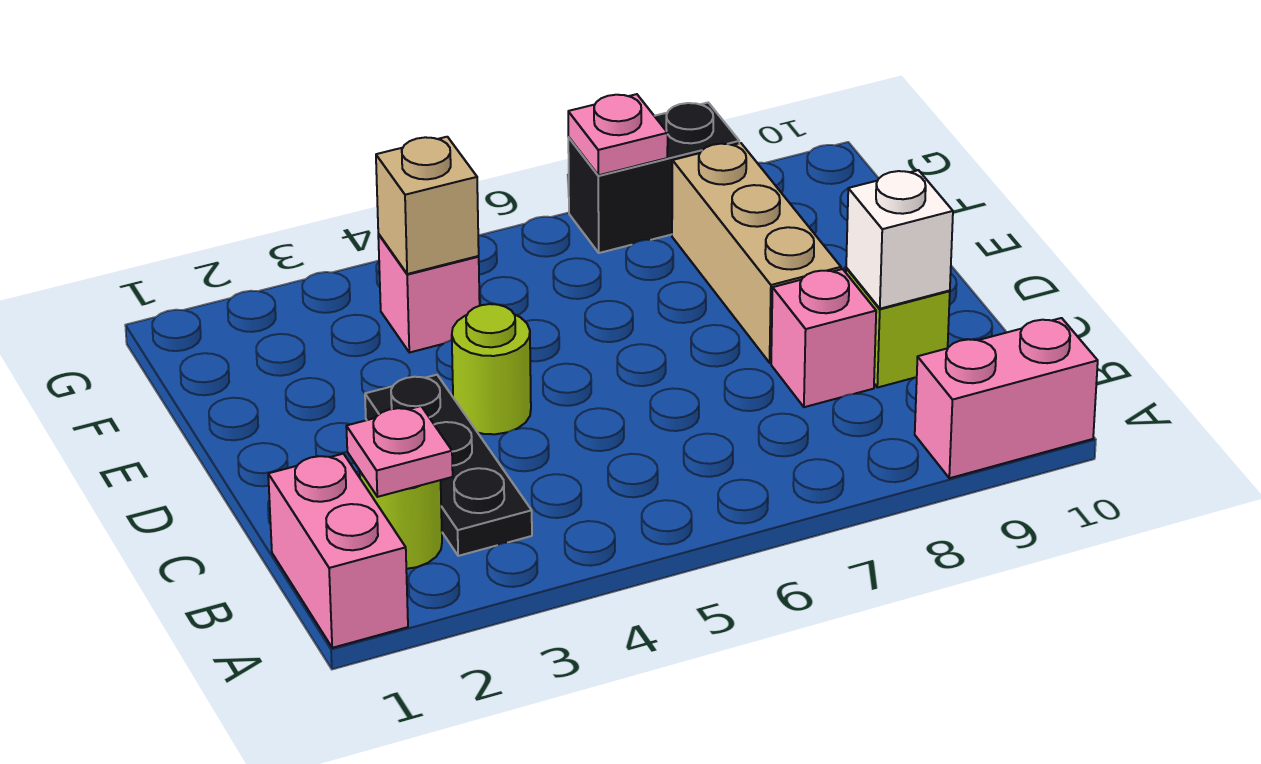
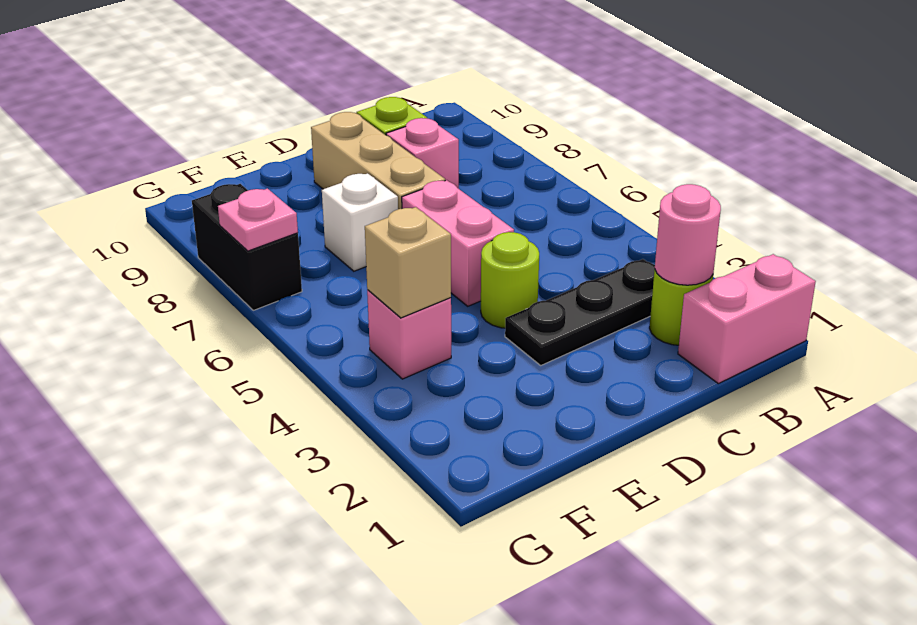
pink 1x2 brick [915,318,1098,478] -> pink 1x2 brick moved to [402,180,514,306]
pink 1x1 plate [346,406,453,497] -> pink 1x1 round brick [655,184,721,285]
white 1x1 brick [846,170,953,309] -> white 1x1 brick moved to [322,173,398,271]
tan 1x3 brick [672,143,841,363] -> tan 1x3 brick turned to [311,112,445,209]

